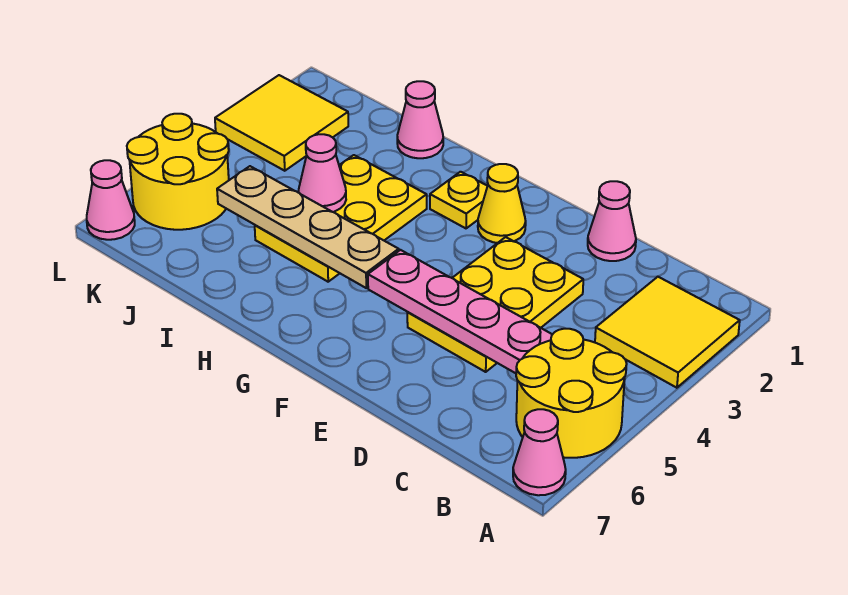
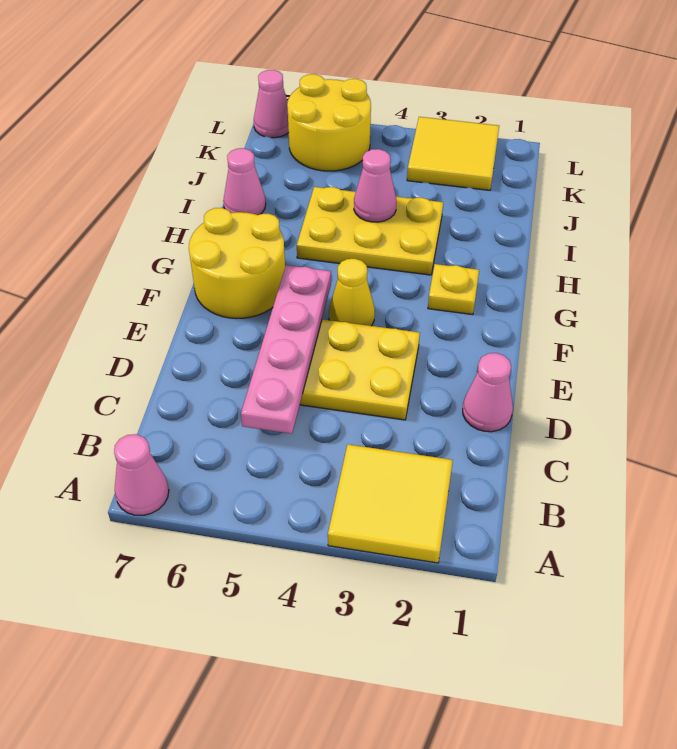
yellow 2x2 round brick [516,329,627,458] -> yellow 2x2 round brick moved to [189,208,285,318]
yellow 1x1 cone [478,164,526,243] -> yellow 1x1 cone moved to [329,259,375,326]
tan 1x4 plate [217,166,399,288] -> none
pink 1x1 cone [397,81,443,158] -> pink 1x1 cone moved to [223,148,266,215]

